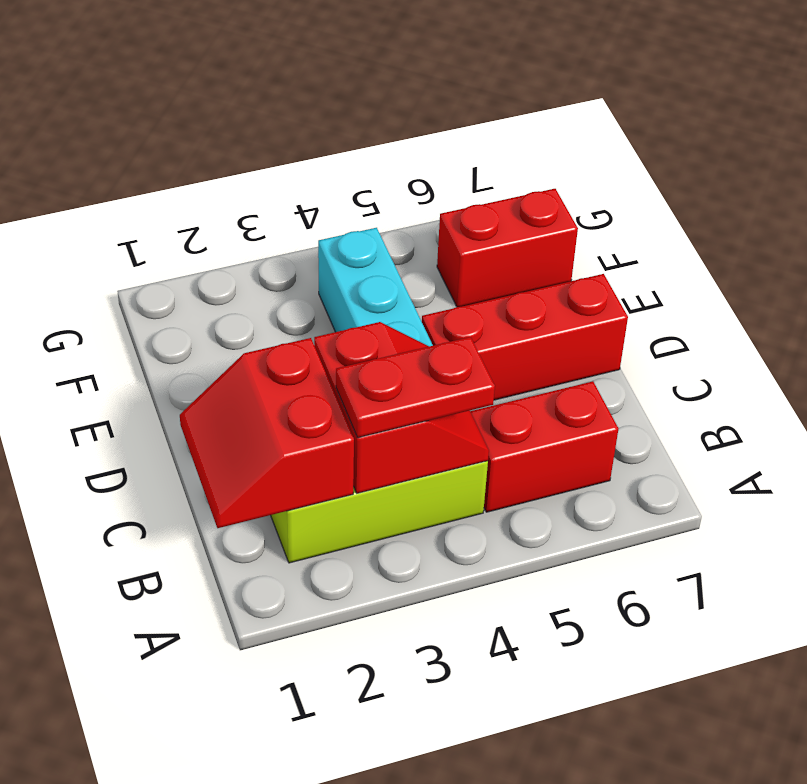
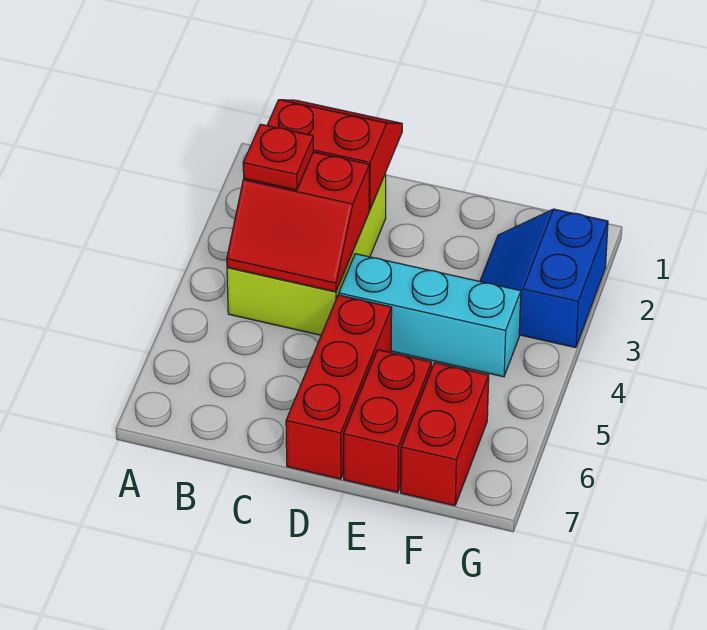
red 1x2 plate [336,337,495,438] -> red 1x1 plate [243,124,313,190]
red 1x2 brick [470,381,618,512] -> red 1x2 brick moved to [344,350,432,492]
none -> blue 2x2 slope [480,209,608,348]

